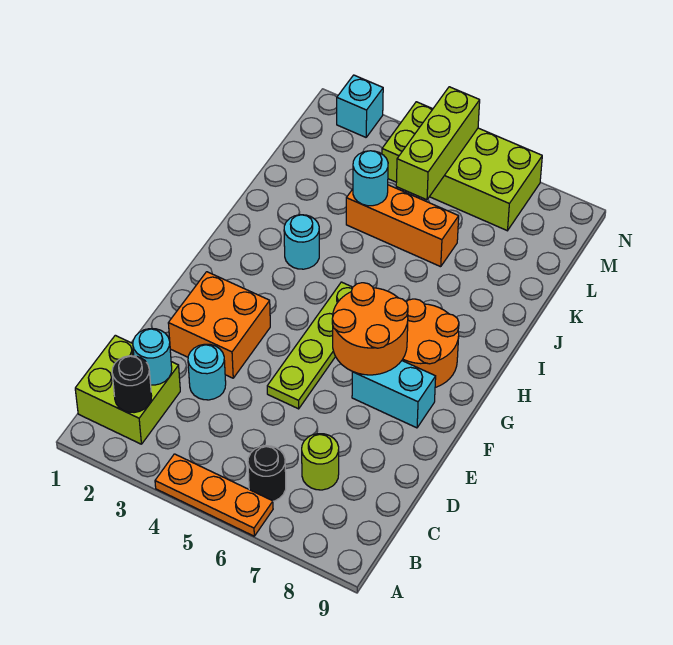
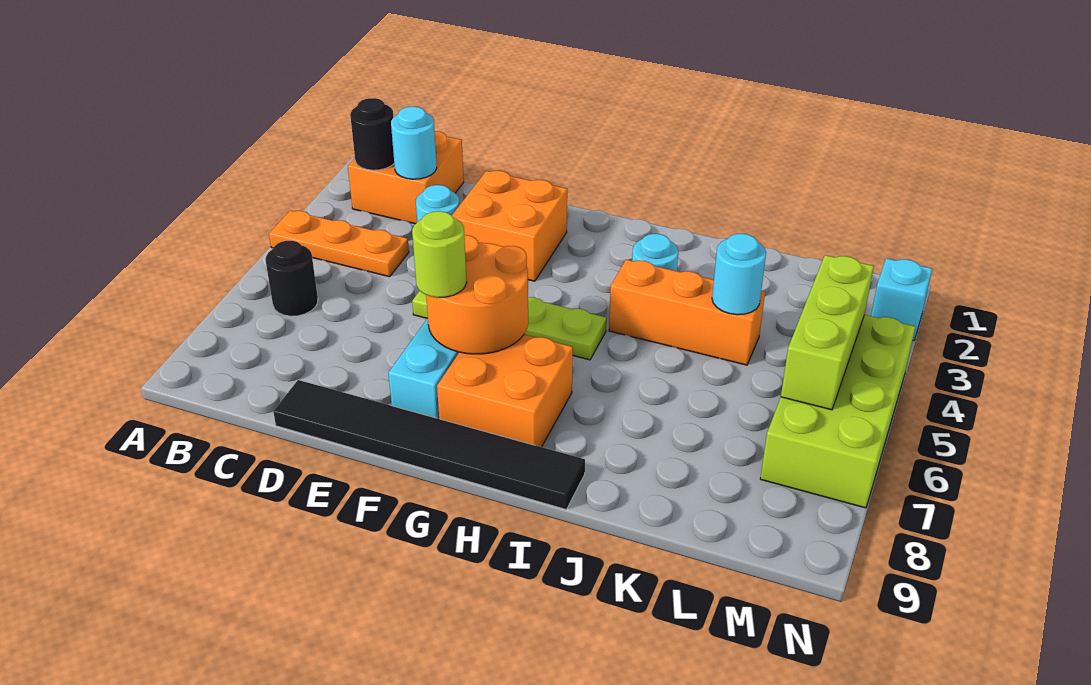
orange 1x3 plate [155,454,273,536] -> orange 1x3 plate turned to [269,210,409,277]
lime 2x2 brick [75,335,180,444] -> orange 2x2 brick [348,131,464,224]
lime 1x1 round brick [302,434,339,490] -> lime 1x1 round brick moved to [412,211,467,298]
none -> black 1x6 tile [273,380,585,509]
orange 2x2 round brick [402,299,459,388] -> orange 2x2 brick [437,334,573,447]
orange 1x3 brick [346,185,459,267] -> orange 1x3 brick turned to [609,260,765,365]
lime 1x3 brick [396,87,480,200] -> lime 1x3 brick turned to [781,255,874,410]

